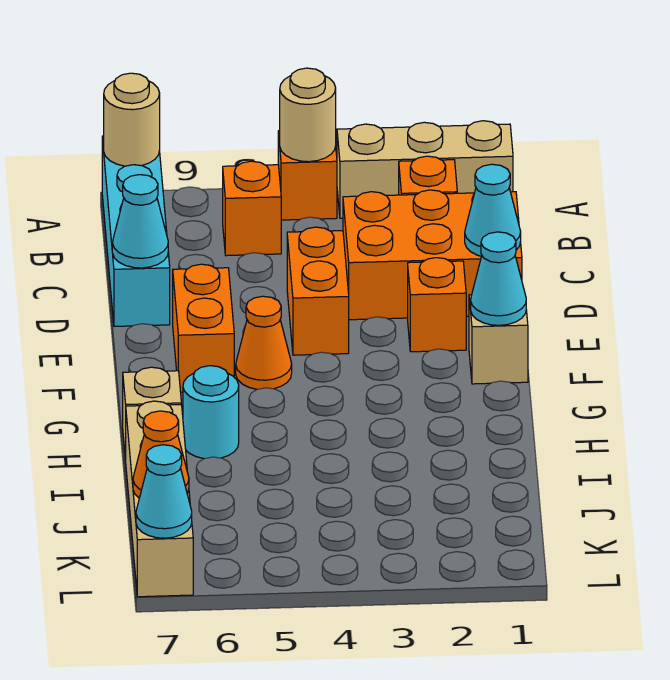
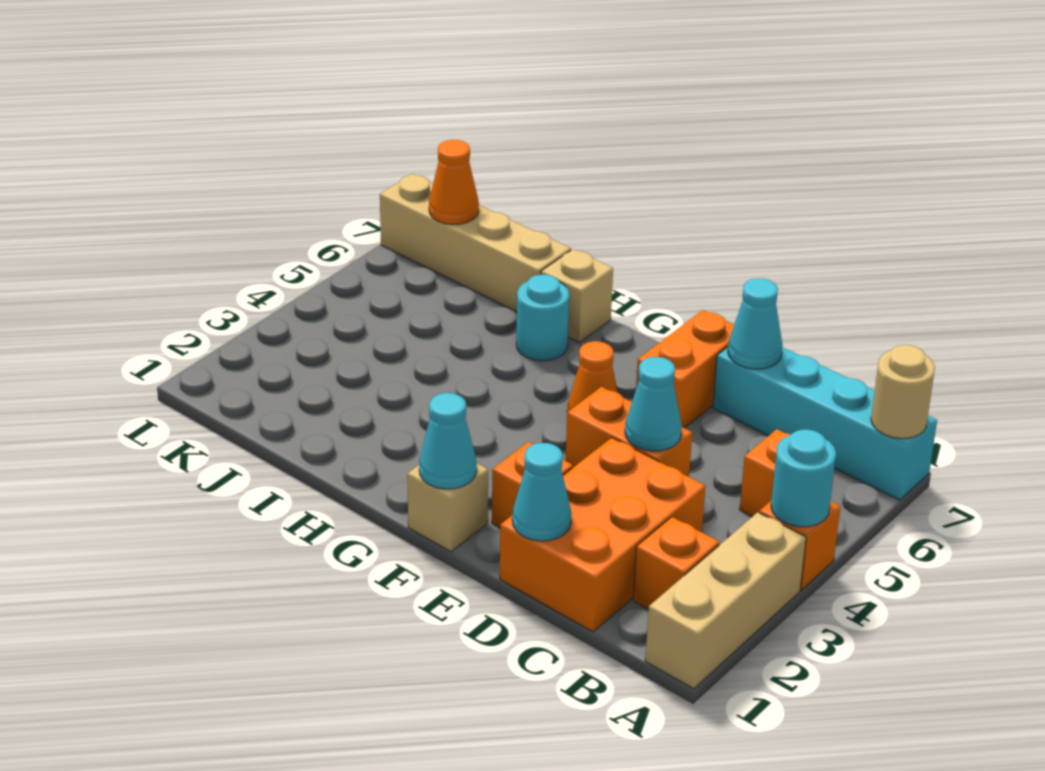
tan 1x1 round brick [280,68,336,162] -> cyan 1x1 round brick [771,430,836,527]
orange 1x2 brick [173,264,234,392] -> orange 1x2 brick turned to [636,310,734,428]
cyan 1x1 cone [136,445,192,538] -> cyan 1x1 cone moved to [625,357,682,451]

